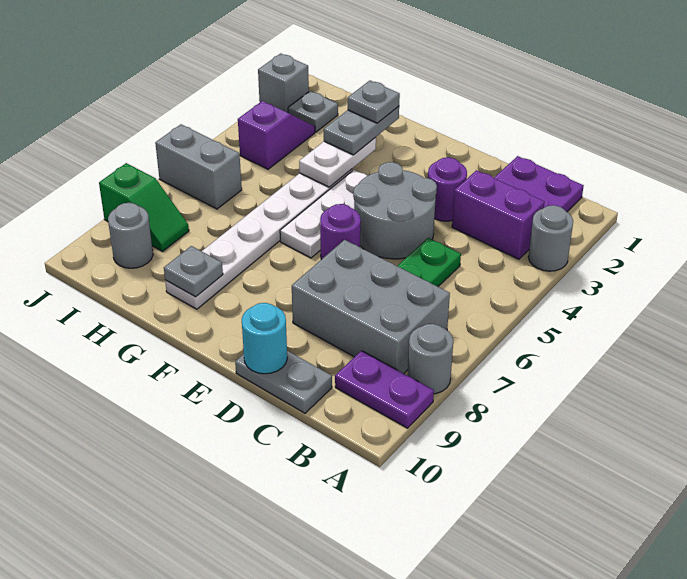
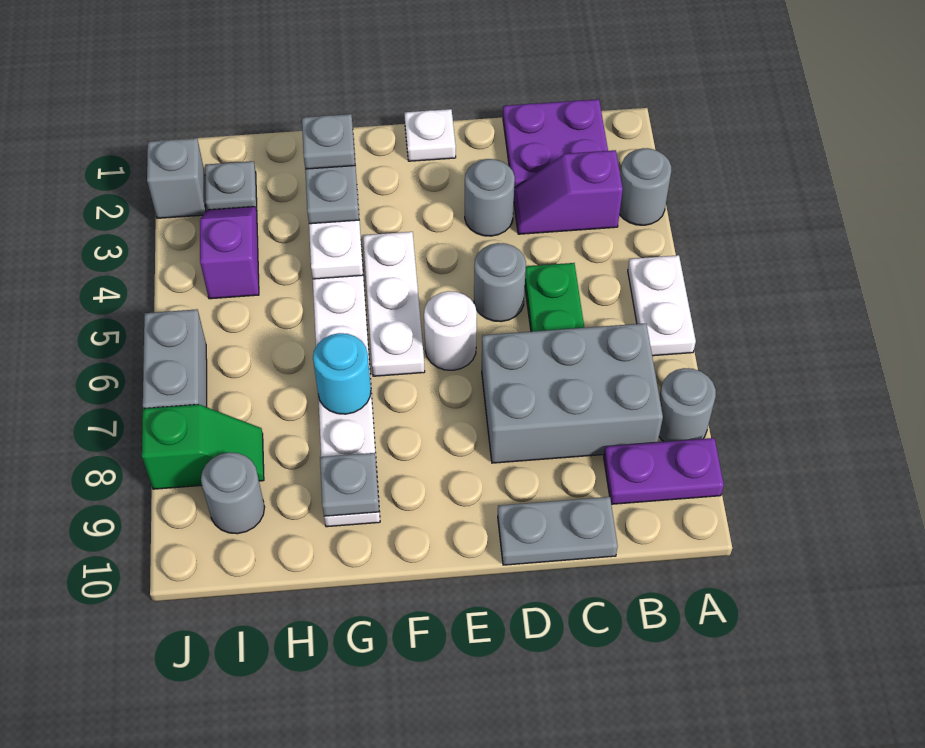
none -> white 1x2 plate [628,255,696,356]
purple 1x2 brick [452,170,545,259] -> purple 1x2 slope [514,150,623,234]
purple 1x1 round brick [428,157,467,221] -> grey 1x1 round brick [465,159,515,236]
grey 2x2 round brick [353,162,437,259] -> grey 1x1 round brick [474,243,526,322]
cyan 1x1 round brick [242,303,287,374] -> cyan 1x1 round brick moved to [313,333,371,414]
none -> white 1x1 plate [405,109,456,161]
purple 1x1 round brick [320,204,361,259] -> white 1x1 round brick [424,291,477,370]
grey 1x2 brick [155,124,242,209] -> grey 1x2 brick turned to [143,309,207,409]

